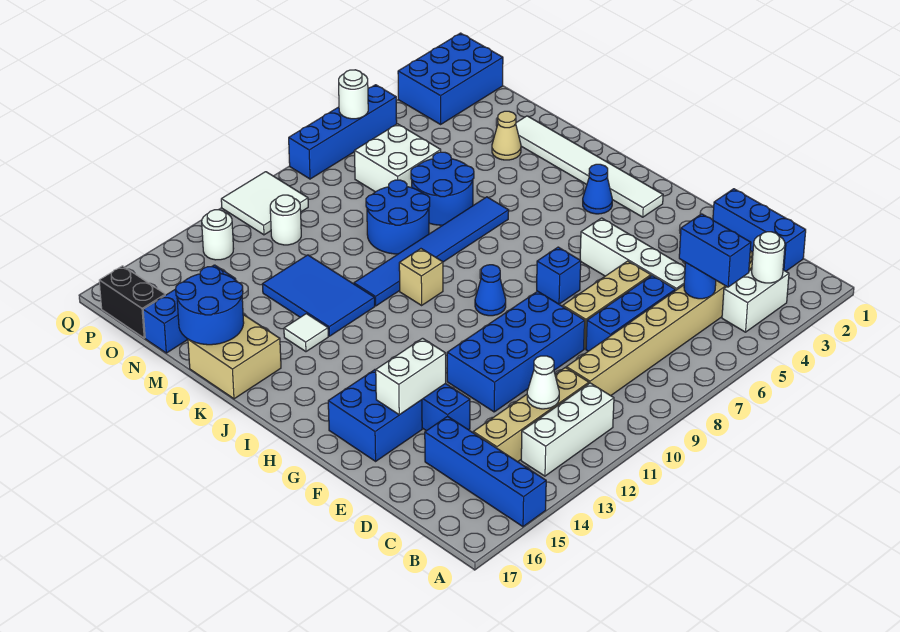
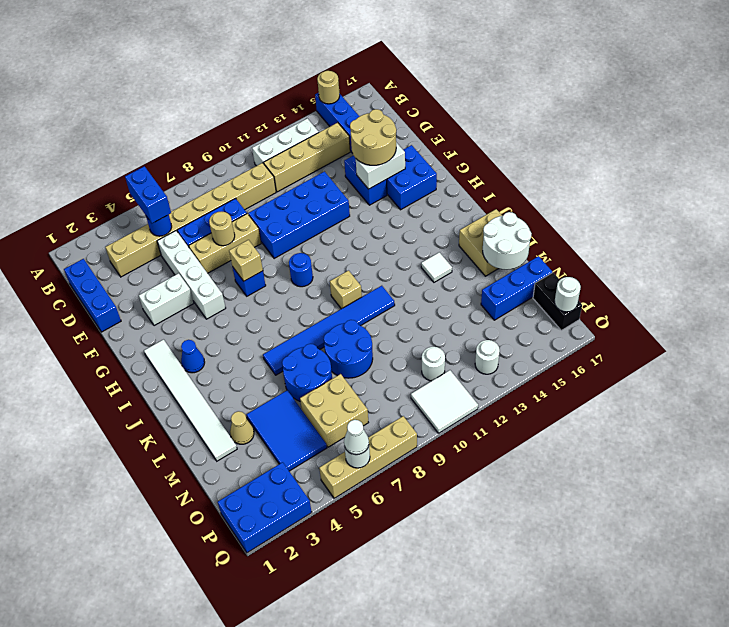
none -> tan 1x1 round brick [317,71,340,104]
white 1x2 brick [722,269,789,332] -> white 1x2 brick moved to [139,273,194,326]
white 1x1 round brick [752,232,785,283] -> white 1x1 round brick moved to [555,277,581,312]
white 1x1 cone [527,356,559,409] -> white 1x1 cone moved to [344,420,369,455]
none -> tan 1x1 round brick [209,211,235,246]
none -> tan 2x2 round brick [350,109,396,165]
none -> tan 1x1 brick [229,240,263,281]
blue 1x1 cone [475,265,506,316] -> blue 1x1 round brick [289,253,313,287]
blue 2x3 tile [262,255,375,336] -> blue 2x3 tile moved to [247,390,327,471]
blue 2x2 round brick [176,267,244,345] -> white 2x2 round brick [483,212,532,270]
white 2x2 brick [354,124,441,192] -> tan 2x2 brick [300,374,368,447]
blue 1x4 brick [289,85,397,179] -> tan 1x4 brick [319,416,417,498]

